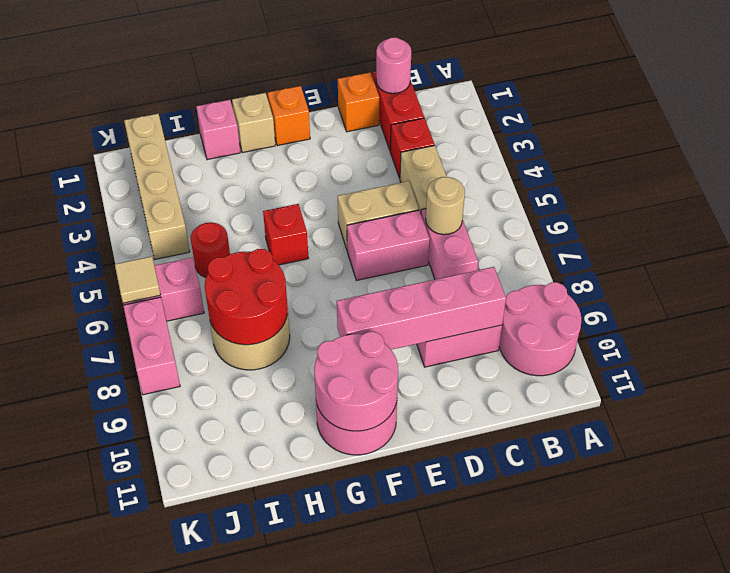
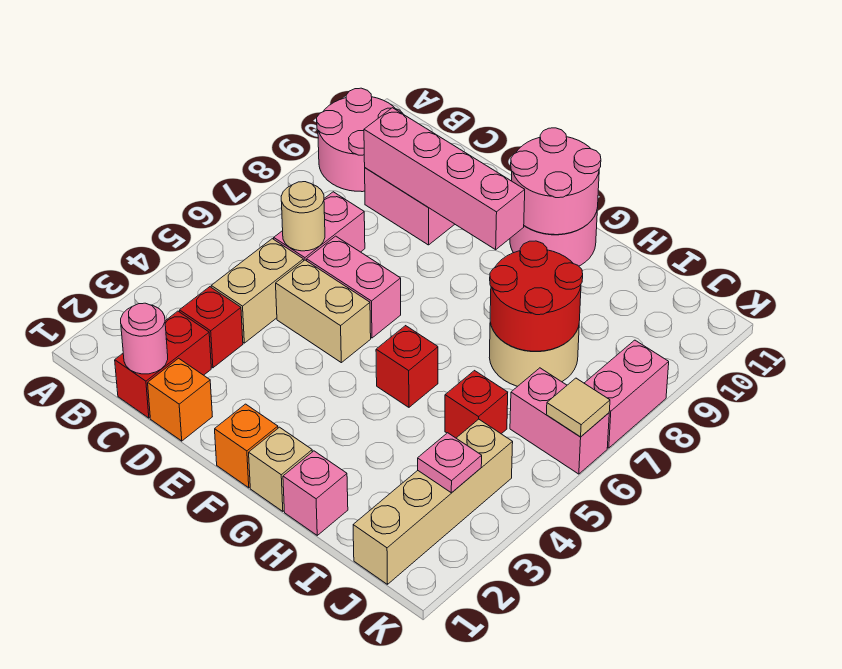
red 1x1 round brick [191,222,230,278] -> red 1x1 brick [445,371,508,438]
none -> pink 1x1 plate [418,433,482,493]

